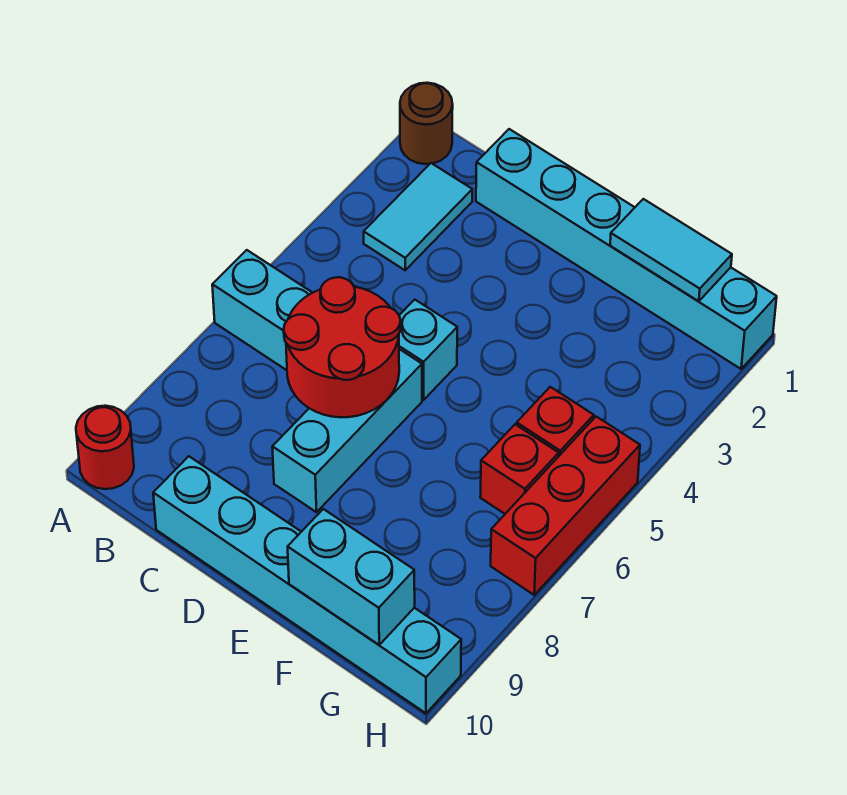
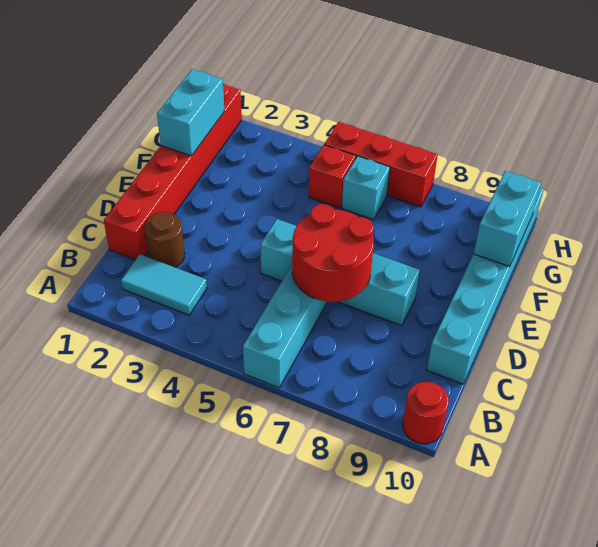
brown 1x1 round brick [400,83,453,164] -> brown 1x1 round brick moved to [144,212,185,267]
cyan 1x6 brick [476,129,777,369] -> red 1x6 brick [104,84,242,260]
cyan 1x2 tile [610,199,732,301] -> cyan 1x2 brick [157,69,224,156]
red 1x1 brick [480,425,559,514] -> cyan 1x1 brick [342,156,390,220]

